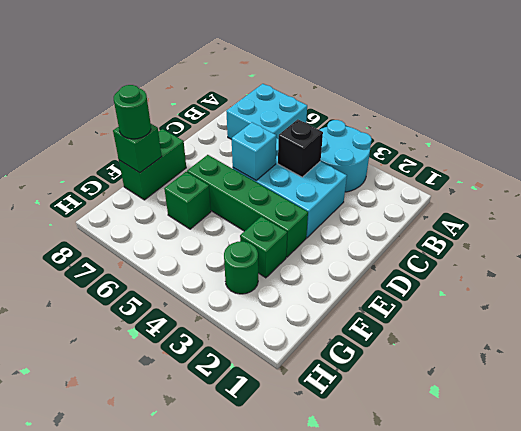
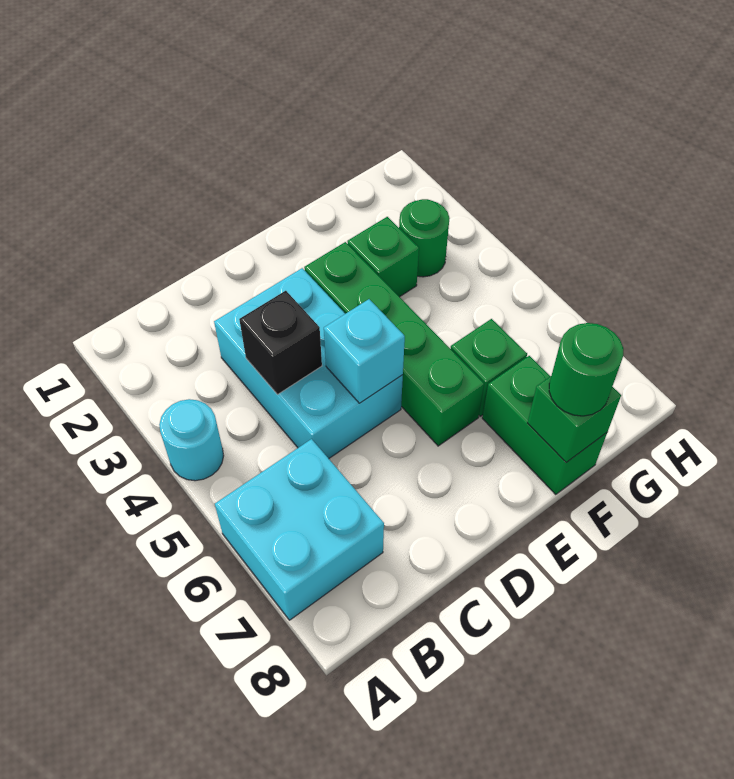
cyan 2x2 round brick [320,120,372,192] -> cyan 1x1 round brick [159,399,224,481]
green 1x2 brick [119,129,186,200] -> green 1x2 brick turned to [482,356,607,495]

